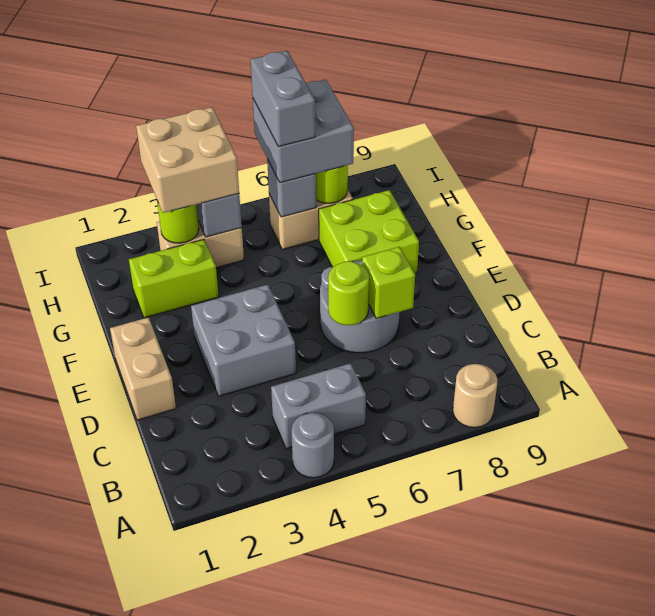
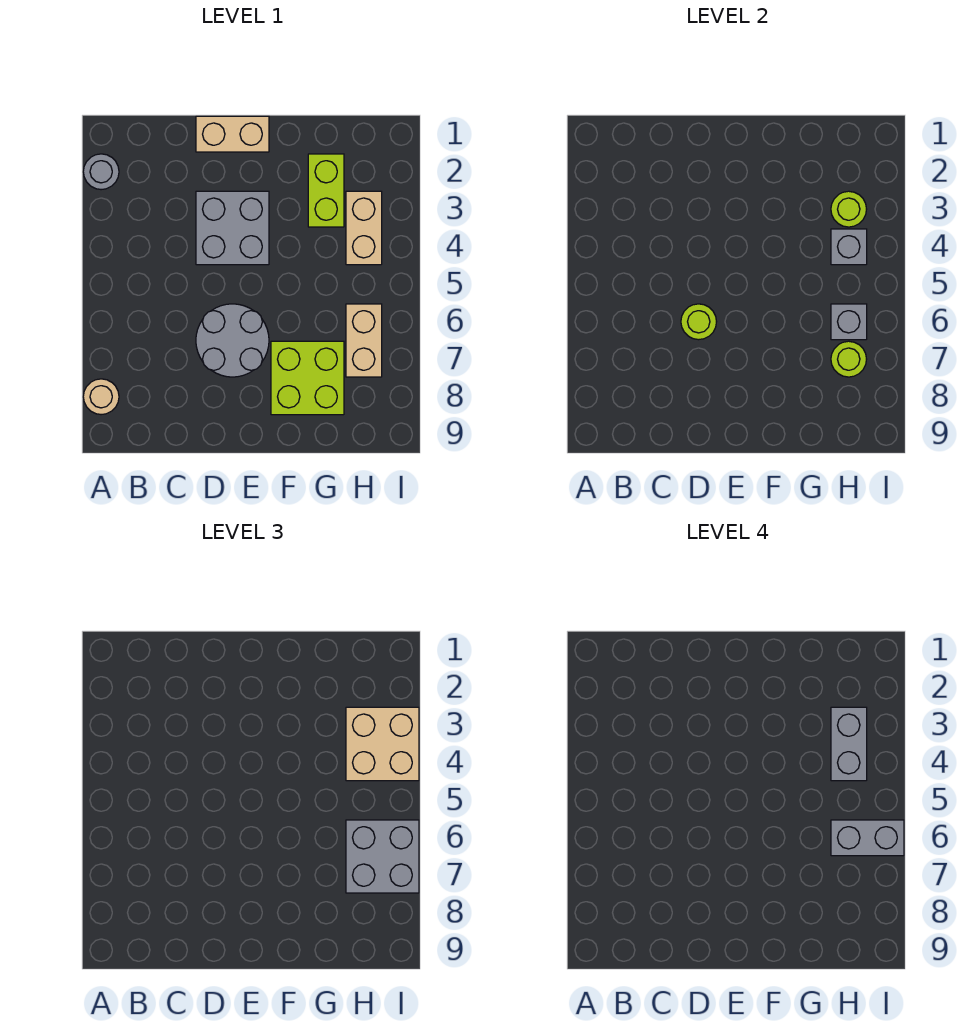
grey 1x1 round brick [291,413,334,478] -> grey 1x1 round brick moved to [83,154,119,190]
grey 1x2 brick [271,363,366,449] -> grey 1x2 brick moved to [831,707,867,781]
lime 1x1 brick [362,247,415,318] -> none

